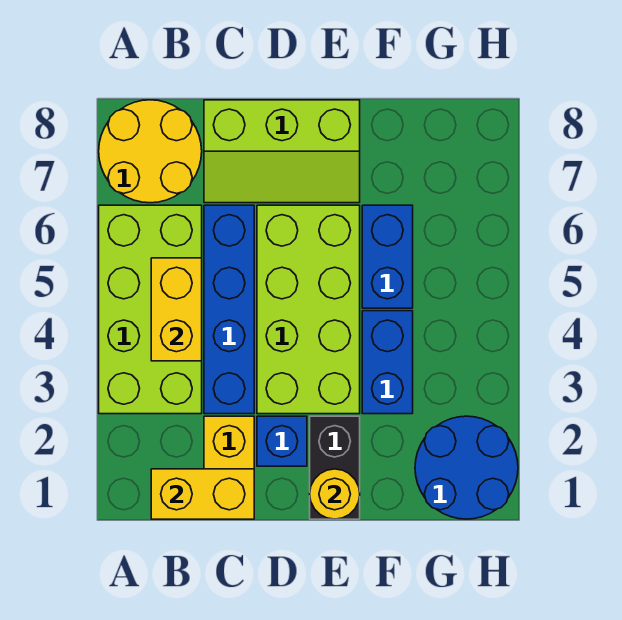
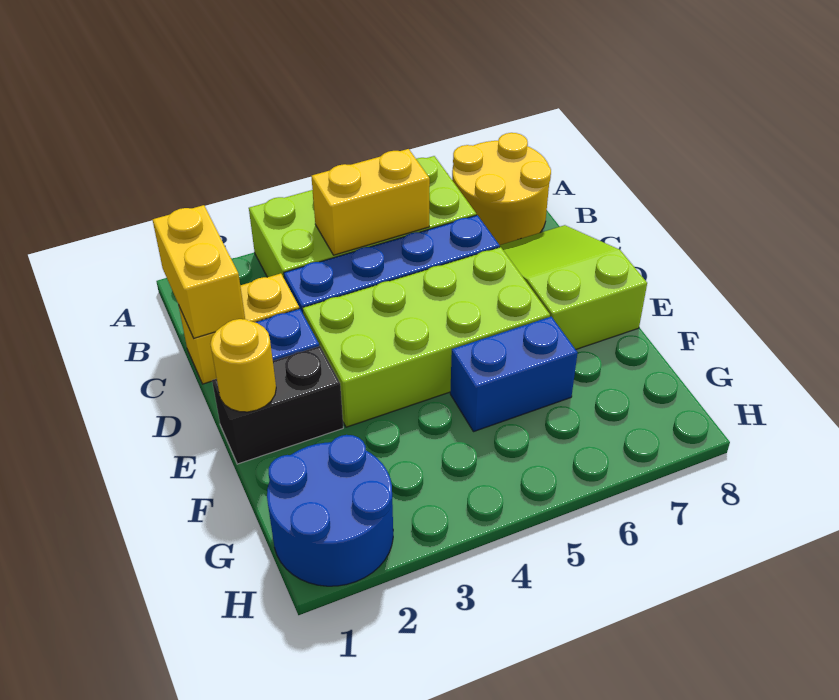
lime 2x3 slope [204,100,360,203] -> lime 2x3 slope turned to [500,225,647,349]
blue 1x2 brick [362,311,413,414] -> none

